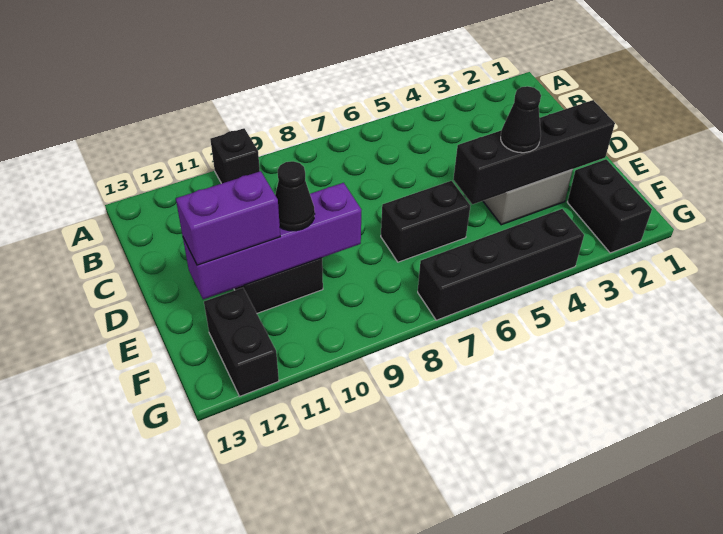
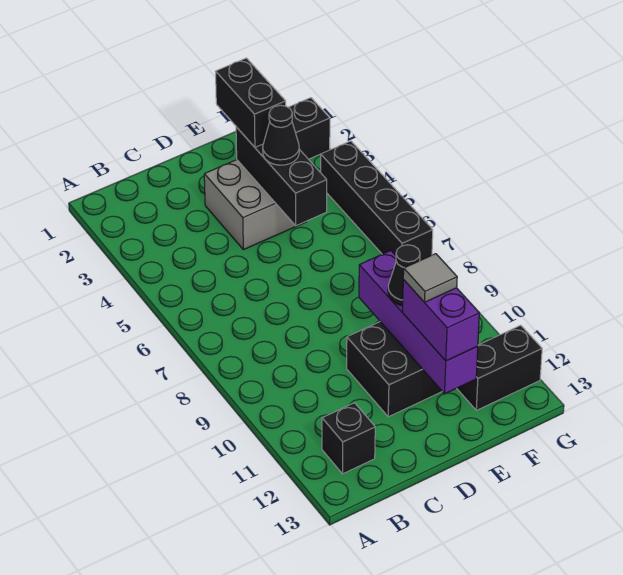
black 1x1 brick [210,128,260,184] -> black 1x1 brick moved to [322,403,375,474]
black 1x4 brick [453,100,615,204] -> black 1x3 brick [236,127,327,226]
black 1x2 brick [381,181,471,262] -> black 1x2 brick moved to [215,58,286,147]
none -> grey 1x1 tile [403,254,457,302]

